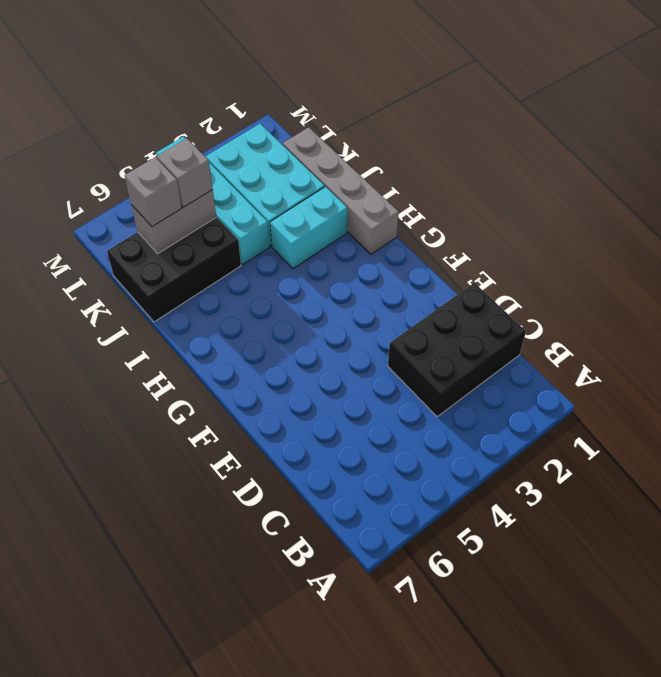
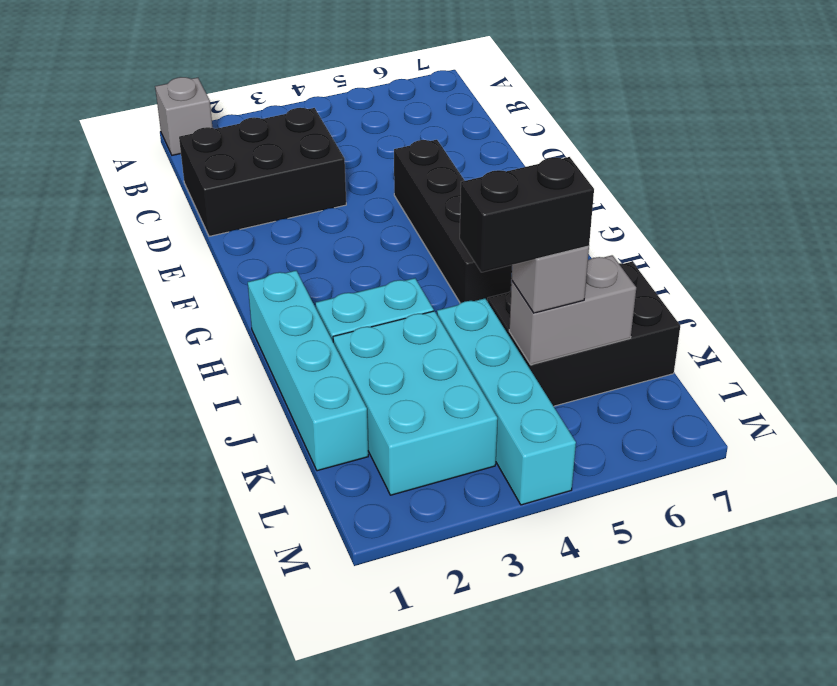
none -> black 1x4 brick [394,140,512,303]
grey 1x4 brick [283,127,399,254] -> cyan 1x4 brick [248,271,368,471]
none -> black 1x2 brick [460,157,594,272]
grey 1x1 brick [125,157,182,227] -> grey 1x1 brick moved to [155,77,212,155]

